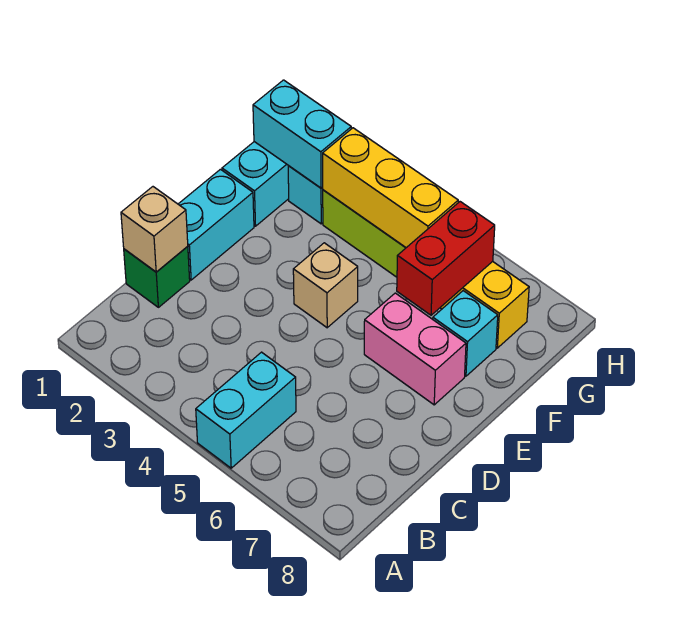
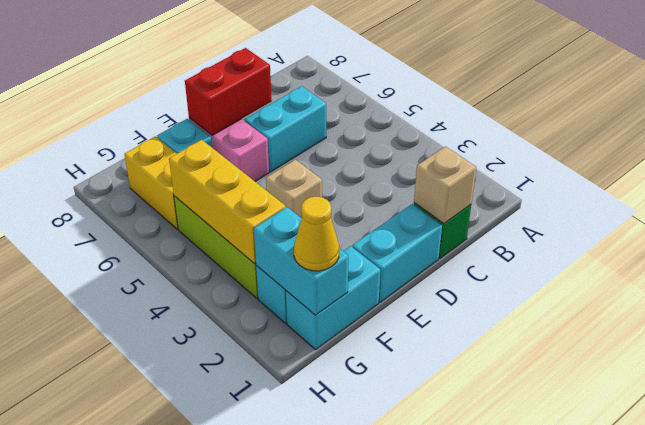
cyan 1x2 brick [196,352,296,468] -> cyan 1x2 brick moved to [244,86,326,172]
red 1x2 brick [397,202,495,315] -> red 1x2 brick moved to [185,48,272,135]
none -> yellow 1x1 cone [294,197,339,271]

